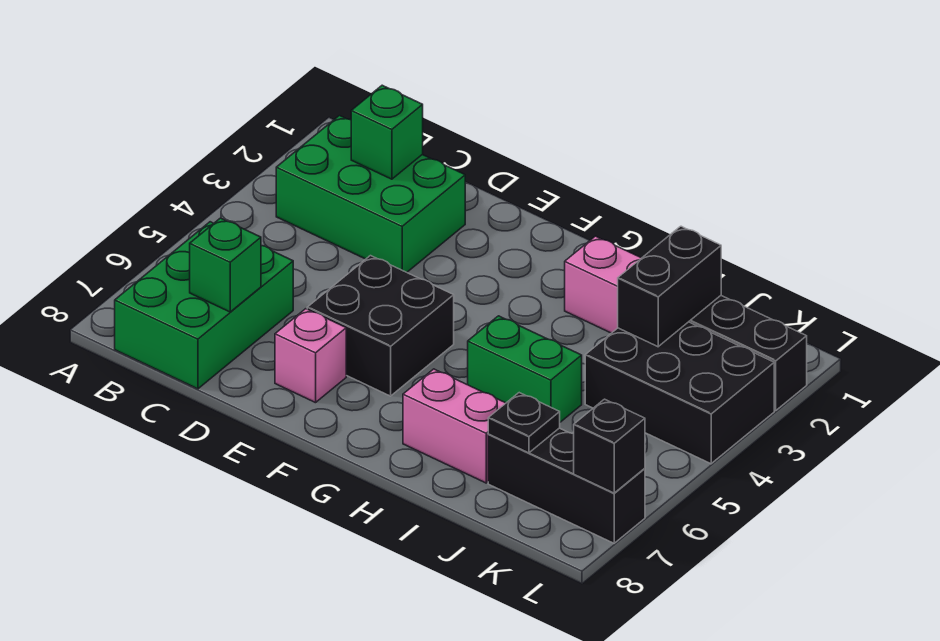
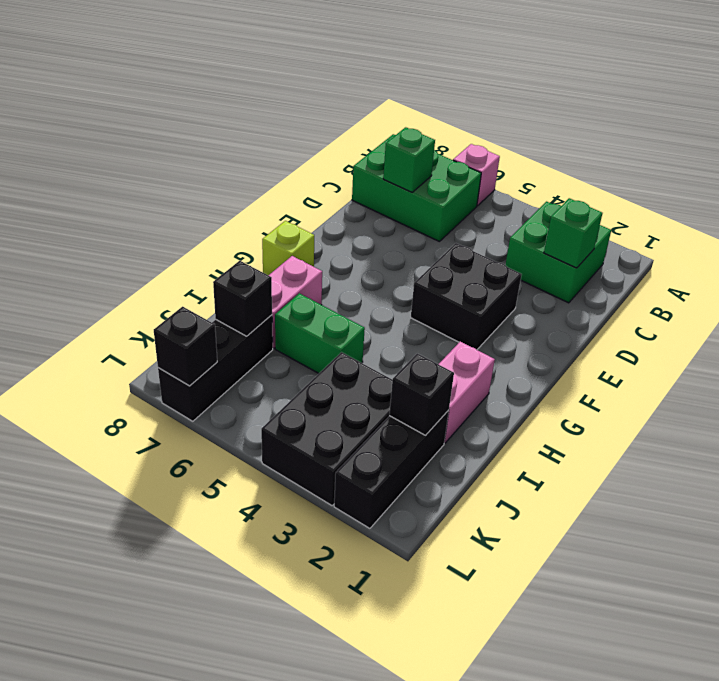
green 2x3 brick [276,116,465,272] -> green 2x2 brick [505,202,611,303]
black 2x2 brick [307,256,454,396] -> black 2x2 brick moved to [411,243,522,350]
pink 1x1 brick [275,309,346,403] -> pink 1x1 brick moved to [453,144,500,206]
none -> lime 1x1 brick [262,221,314,275]
green 1x2 brick [468,316,582,422] -> green 1x2 brick turned to [275,293,365,373]
black 1x2 brick [618,226,721,347] -> black 1x1 brick [389,353,454,435]
black 1x1 plate [488,393,560,453] -> black 1x1 brick [213,261,272,336]

